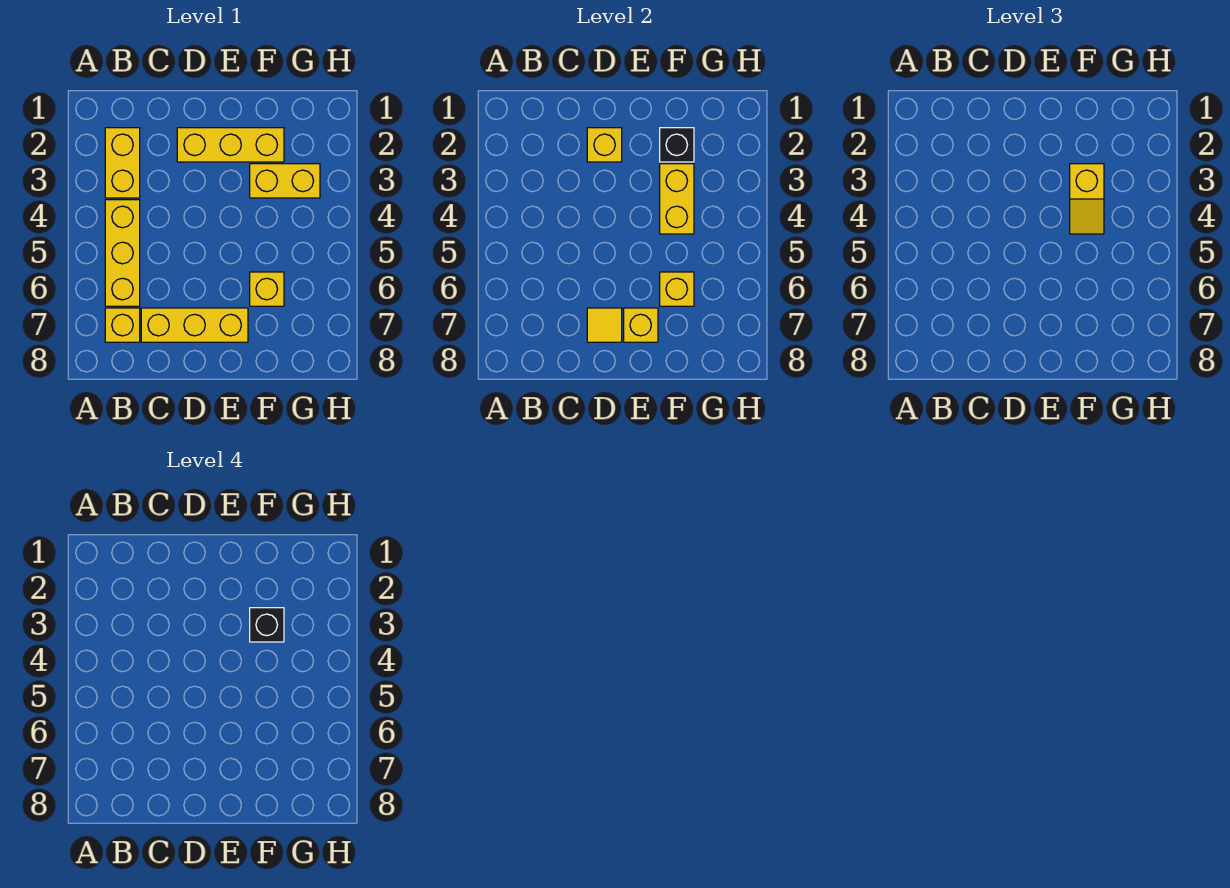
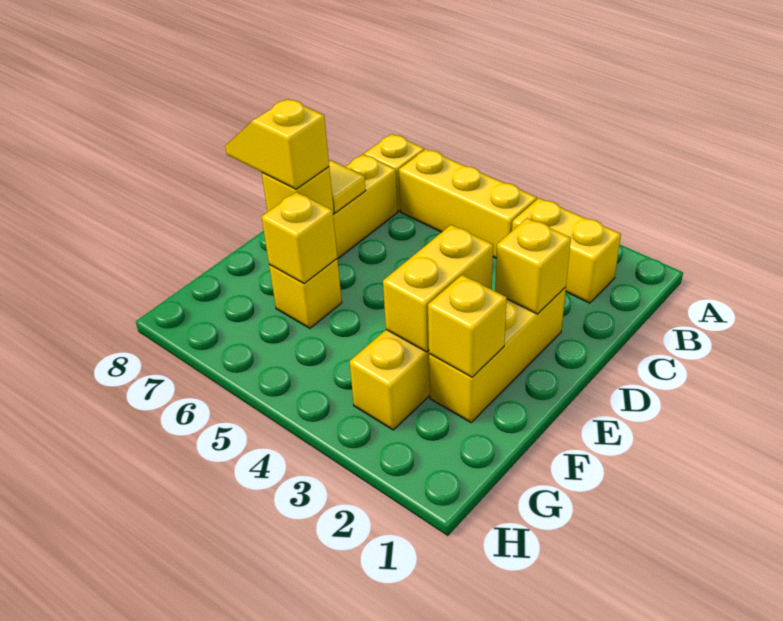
black 1x1 brick [660,128,694,162] -> yellow 1x1 brick [428,275,507,377]
yellow 1x2 brick [660,164,694,234] -> yellow 1x2 brick turned to [383,225,493,352]
yellow 1x2 slope [1070,164,1104,234] -> yellow 1x2 slope moved to [225,99,329,189]
black 1x1 brick [250,608,284,642] -> none

